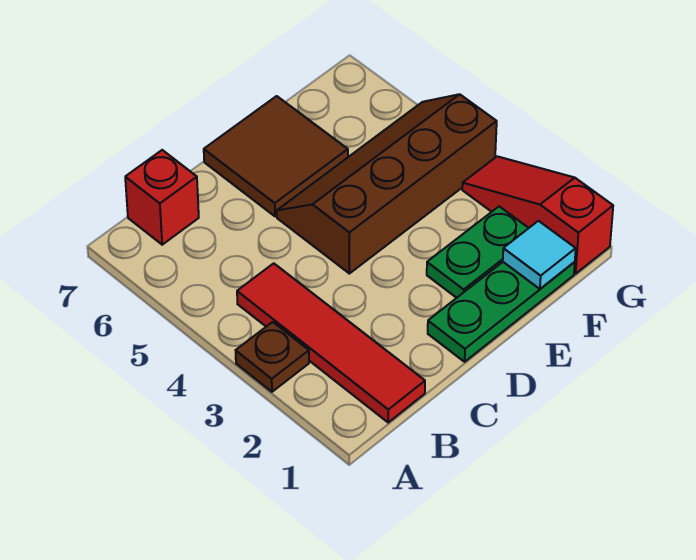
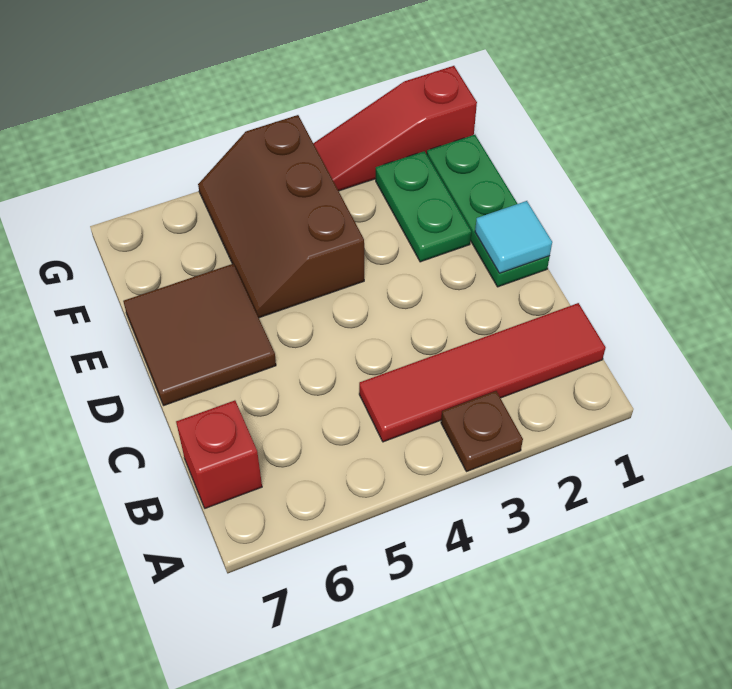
brown 2x4 slope [277,94,497,274] -> brown 2x3 slope [198,115,364,318]
cyan 1x1 tile [503,221,576,289] -> cyan 1x1 tile moved to [475,201,552,273]

